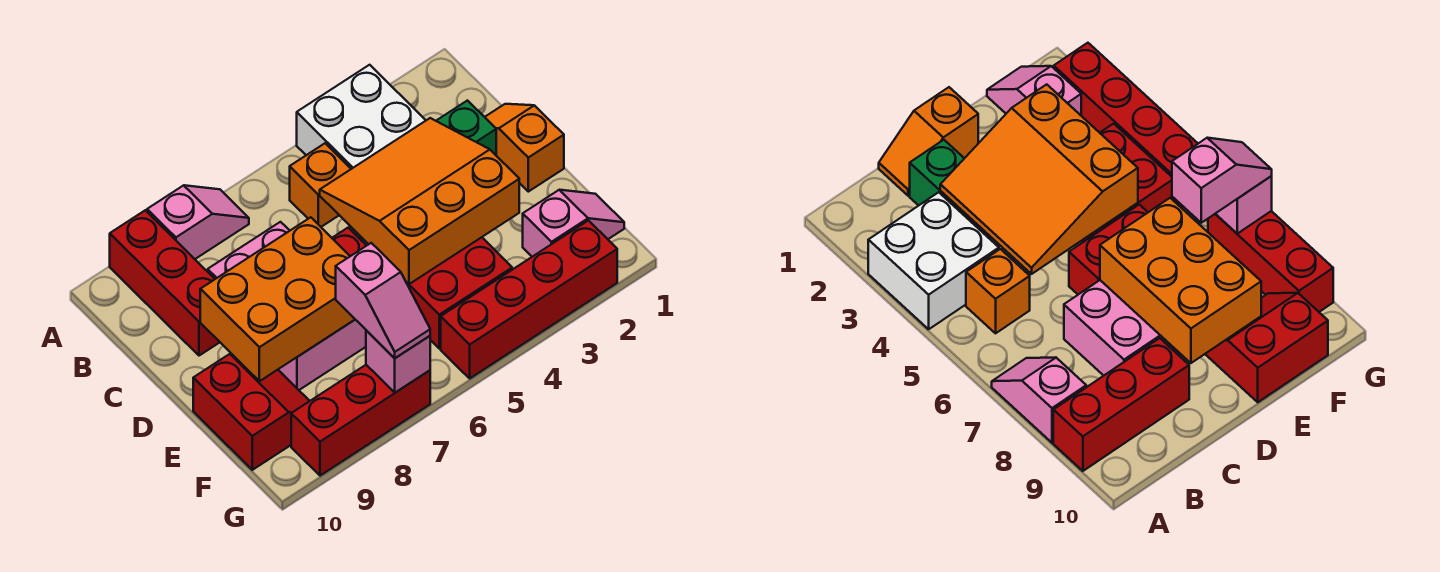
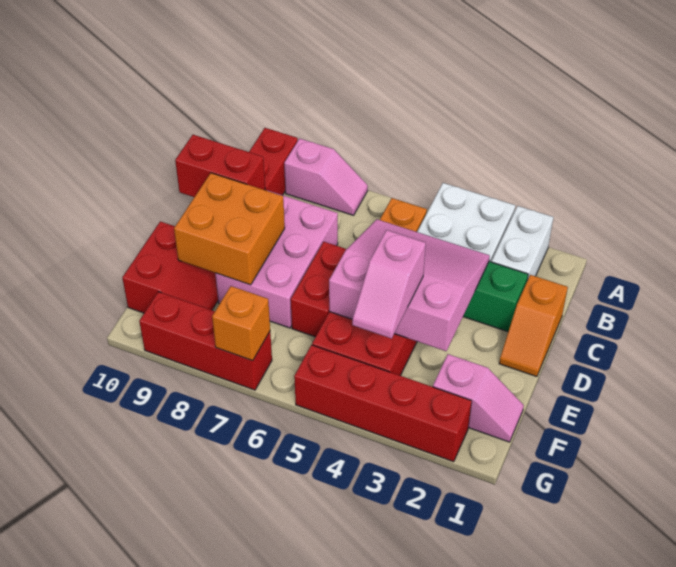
none -> white 1x2 brick [491,206,553,281]
orange 1x2 slope [485,104,564,192] -> orange 1x2 slope turned to [499,275,568,377]
orange 3x3 slope [320,118,519,284] -> pink 3x3 slope [329,219,490,351]
none -> red 1x2 brick [175,135,265,197]
orange 2x3 brick [200,217,355,381] -> orange 2x2 brick [174,173,285,285]
pink 1x2 slope [336,243,430,358] -> pink 1x2 slope moved to [352,230,426,339]
pink 1x1 brick [366,330,430,393] -> orange 1x1 brick [212,286,270,361]

